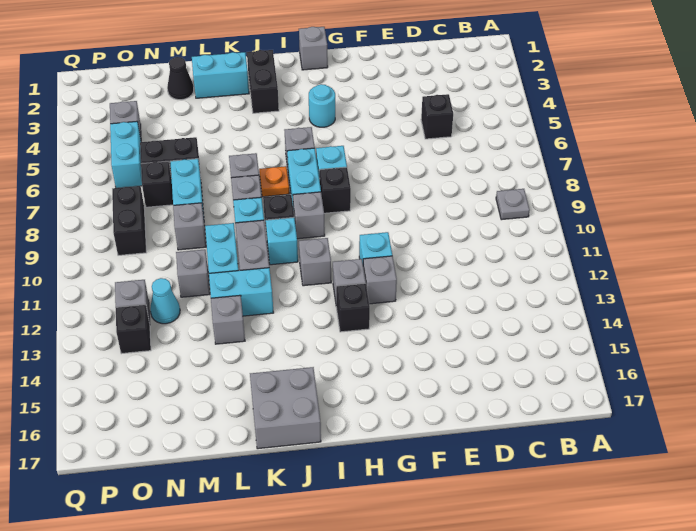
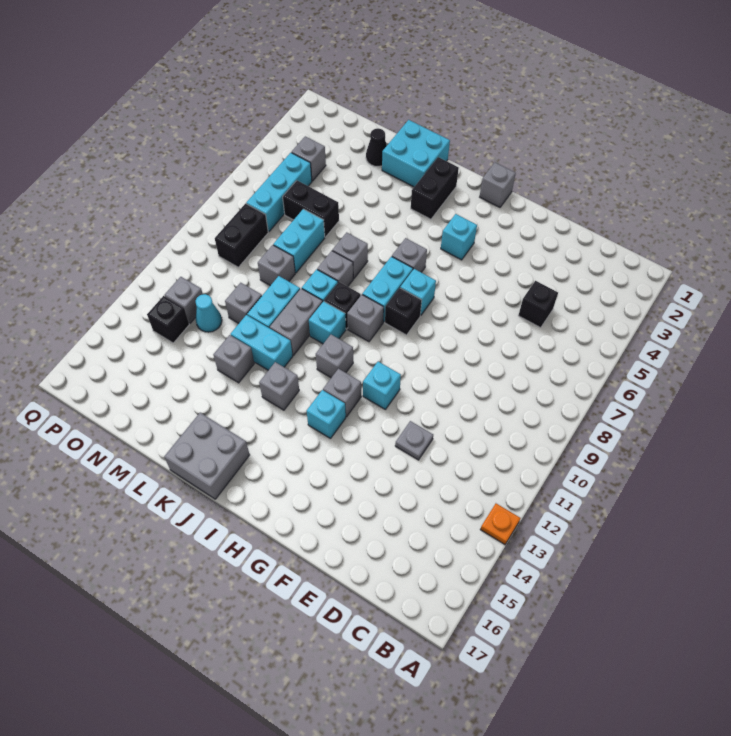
grey 1x1 plate [496,189,530,220] -> grey 1x1 plate moved to [395,421,433,460]
grey 1x1 brick [363,256,397,304] -> grey 1x1 brick moved to [259,362,299,410]
cyan 1x1 round brick [309,84,335,127] -> cyan 1x1 brick [441,214,477,260]
black 1x1 brick [336,283,370,332] -> cyan 1x1 brick [307,390,346,439]
orange 1x1 plate [259,166,289,197] -> orange 1x1 plate moved to [480,504,520,544]
cyan 1x2 brick [192,52,249,98] -> cyan 2x2 brick [382,120,450,187]
black 1x1 brick [141,161,173,207] -> none
cyan 1x2 brick [110,121,142,188] -> cyan 1x3 brick [246,153,312,232]

